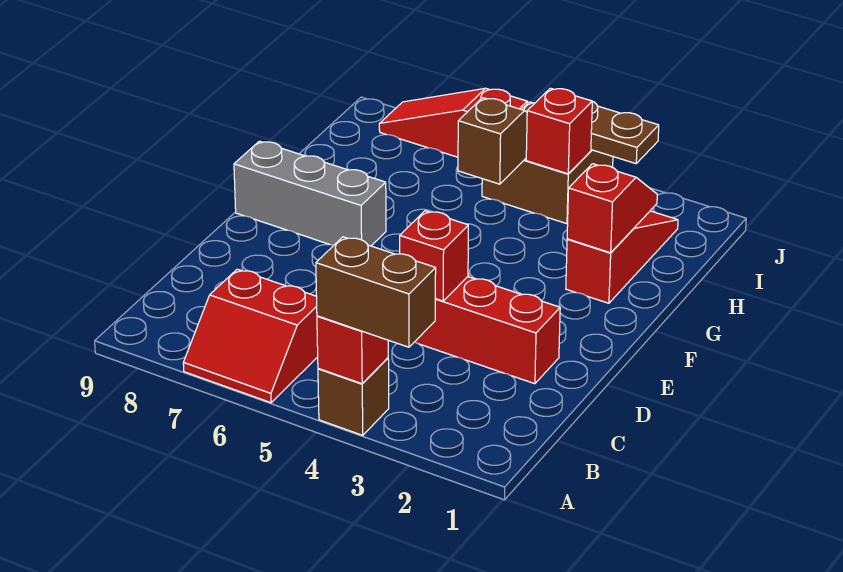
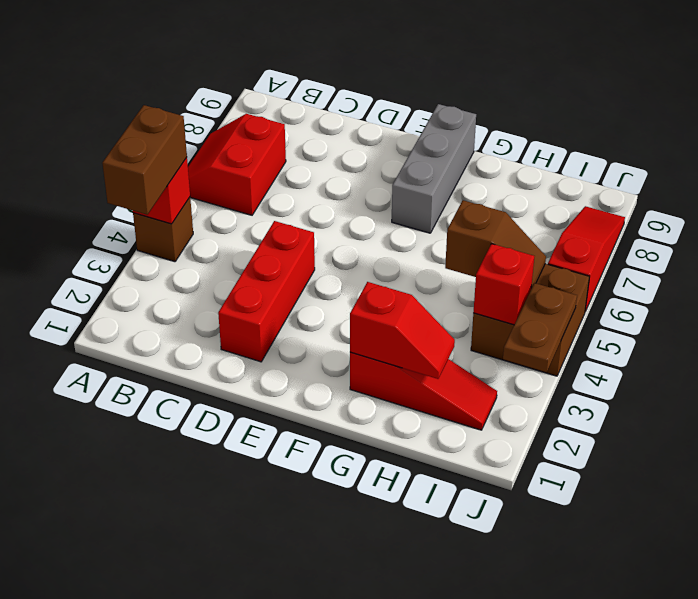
red 1x1 brick [400,211,468,301] -> none

